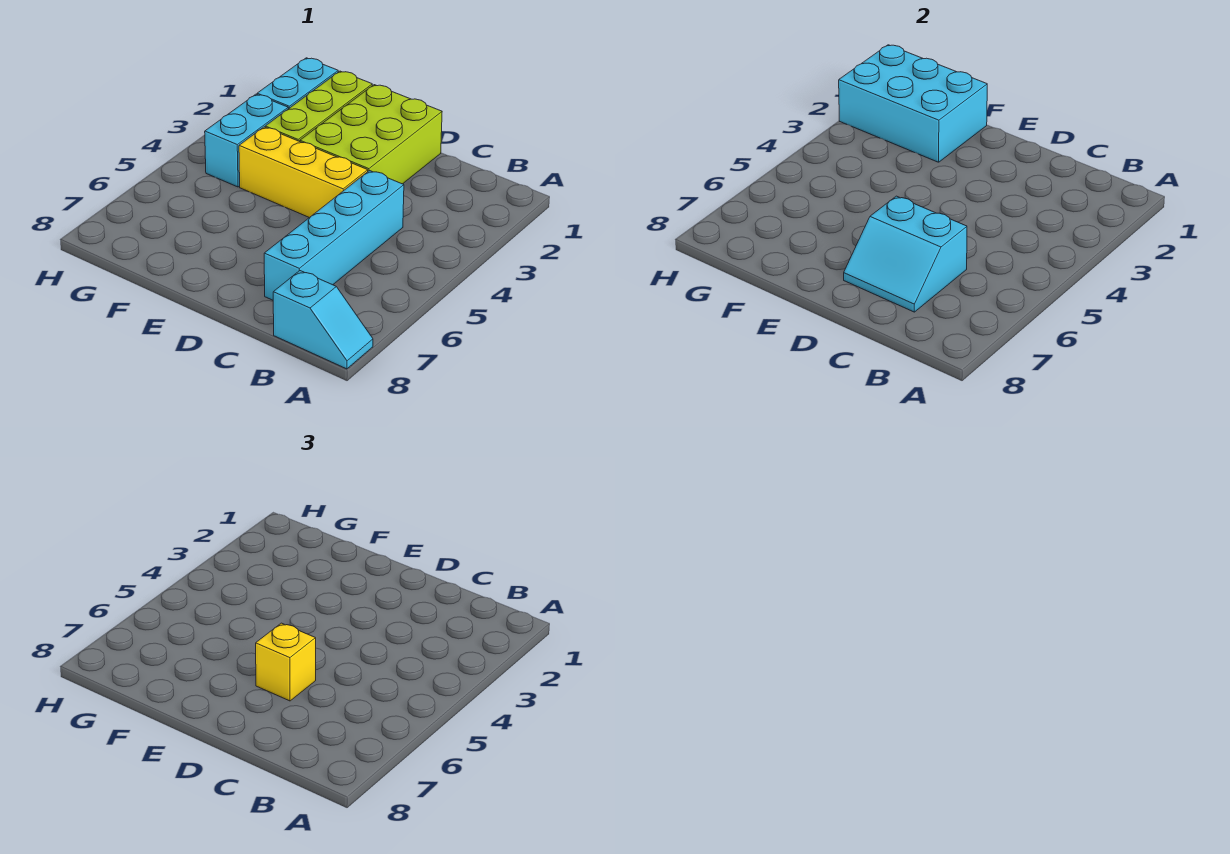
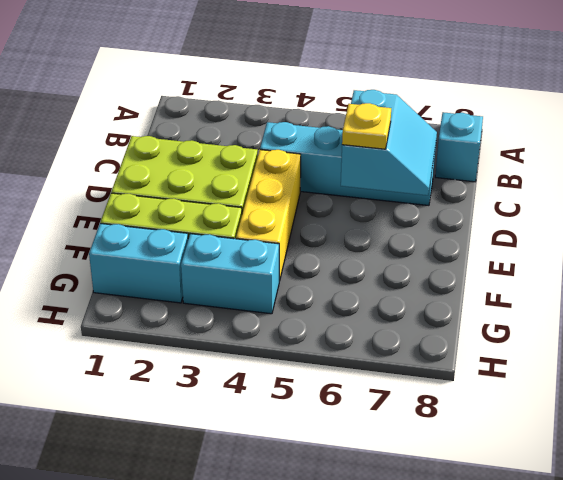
yellow 1x1 brick [256,623,316,701] -> yellow 1x1 plate [342,103,391,149]
cyan 2x3 brick [839,45,987,162] -> none

